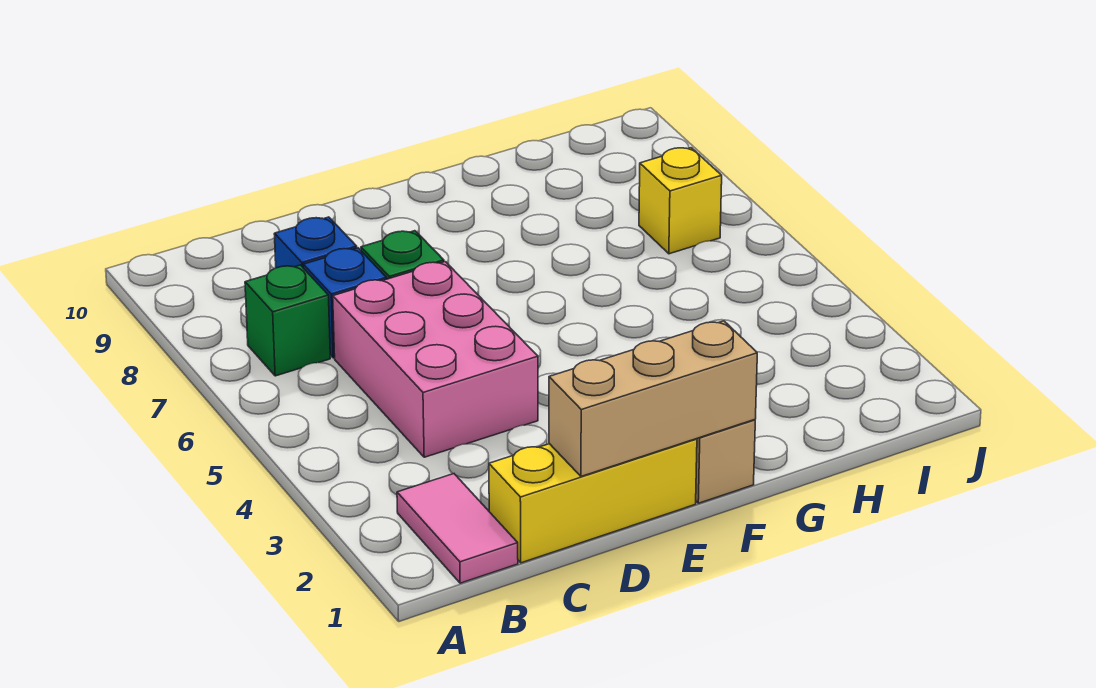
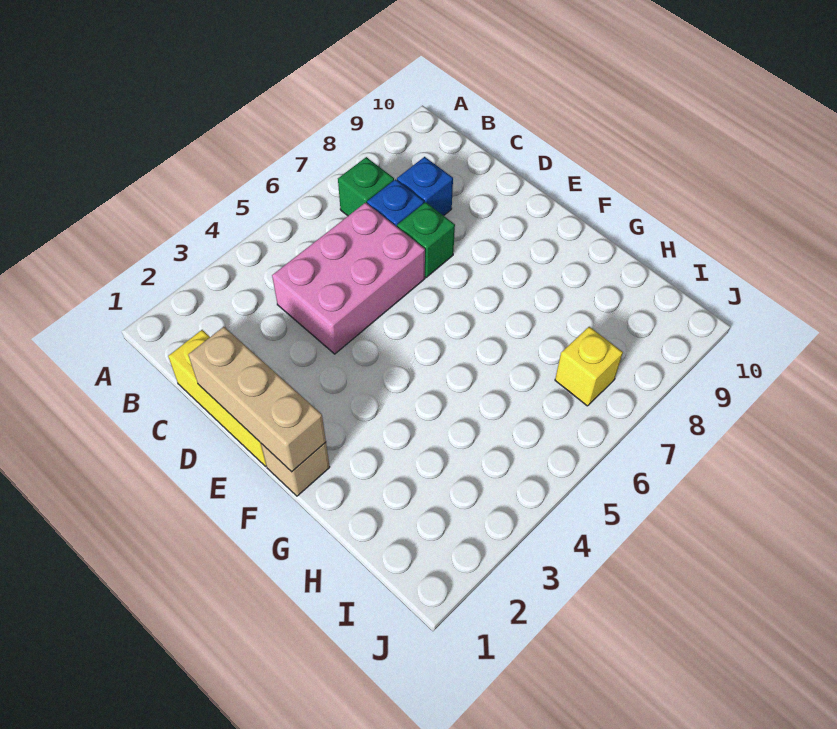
pink 1x2 tile [397,474,518,583] -> none

